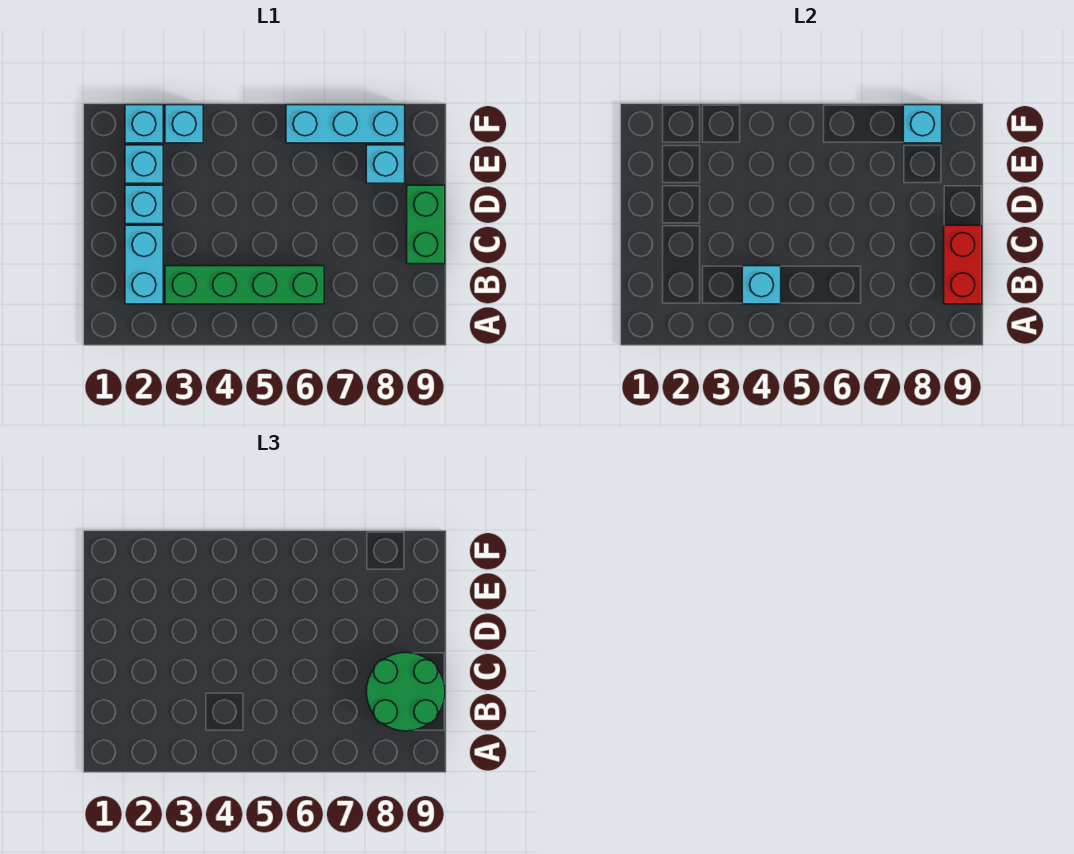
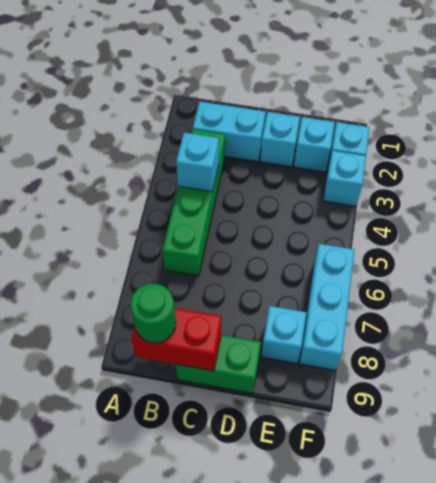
green 2x2 round brick [366,652,445,731] -> green 1x1 round brick [130,284,176,343]
cyan 1x1 brick [903,105,942,143] -> none

